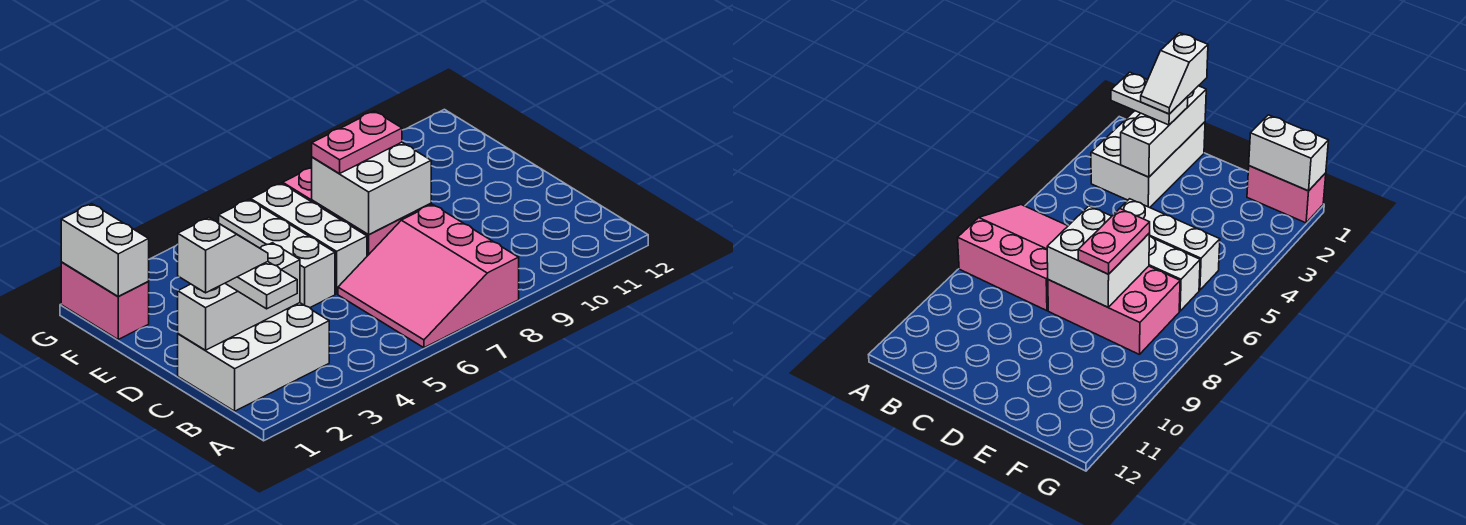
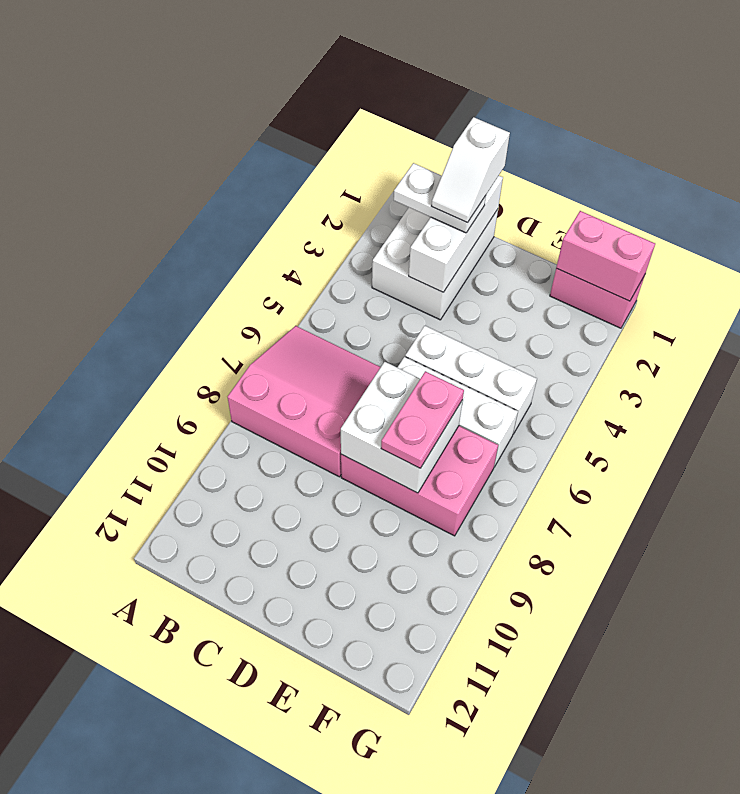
white 1x2 brick [61,204,149,297] -> pink 1x2 brick [556,211,655,301]

